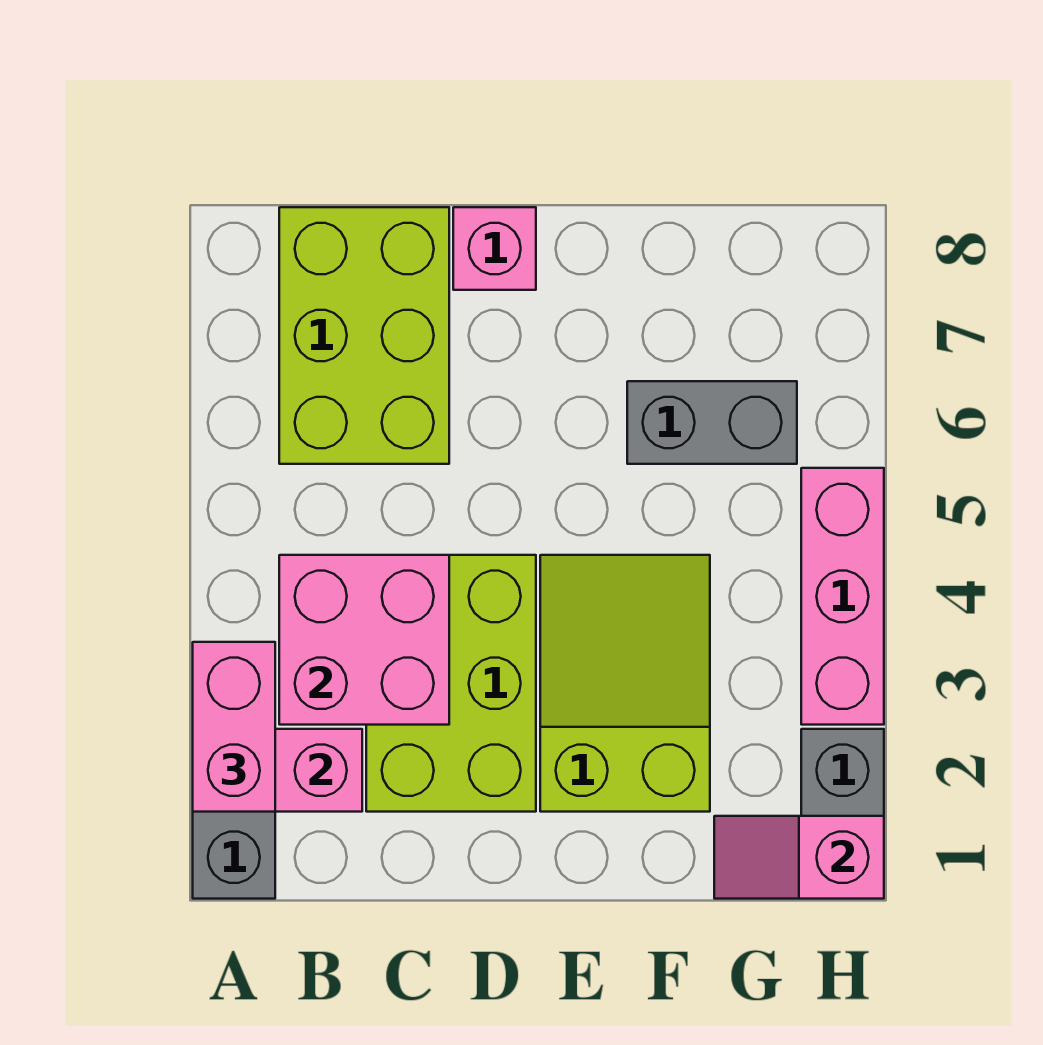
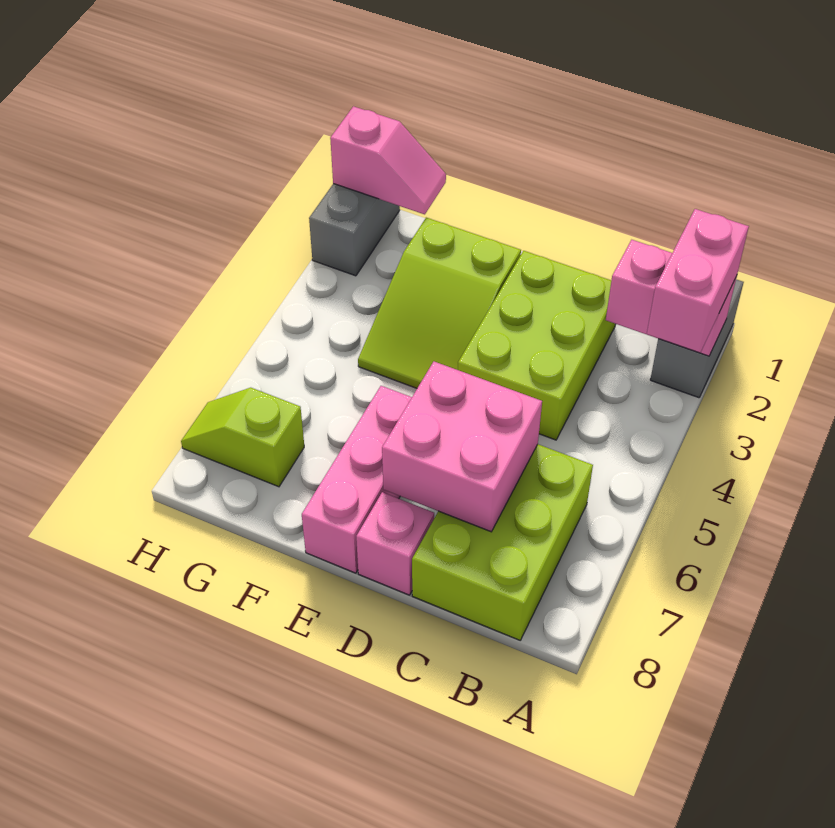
pink 2x2 brick [279,555,449,725] -> pink 2x2 brick moved to [382,362,542,532]
grey 1x2 brick [627,381,797,464] -> none
none -> lime 1x2 slope [181,388,304,487]
pink 1x3 brick [801,468,884,725] -> pink 1x3 brick moved to [302,386,412,573]

